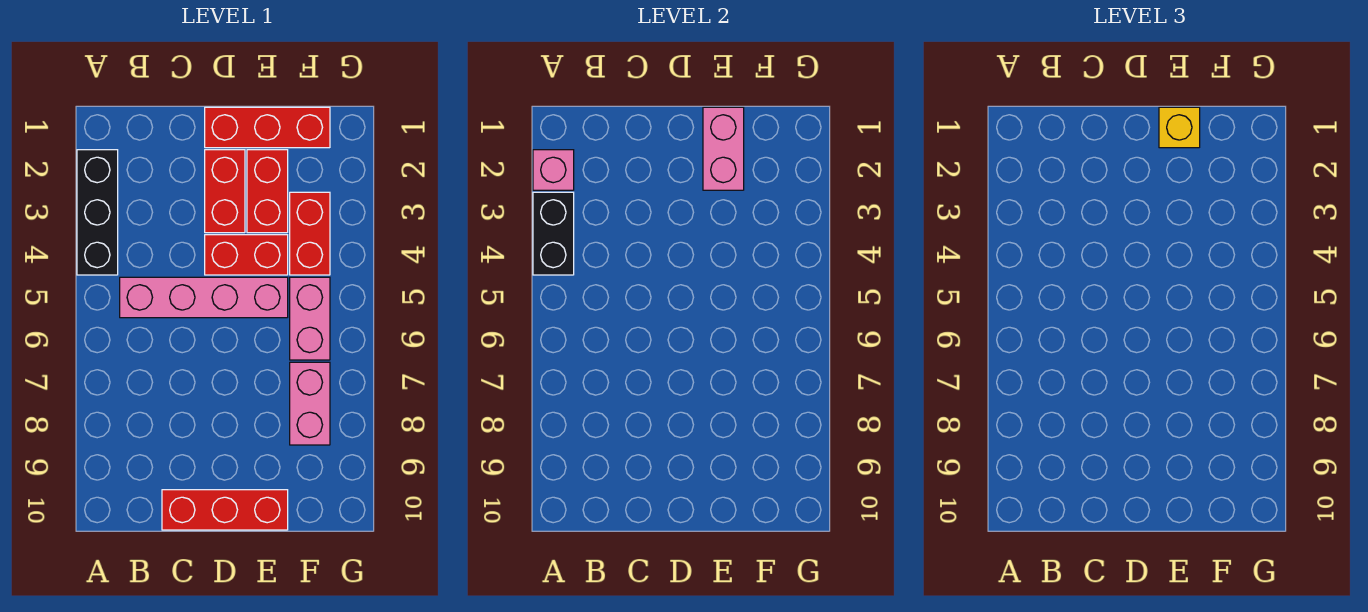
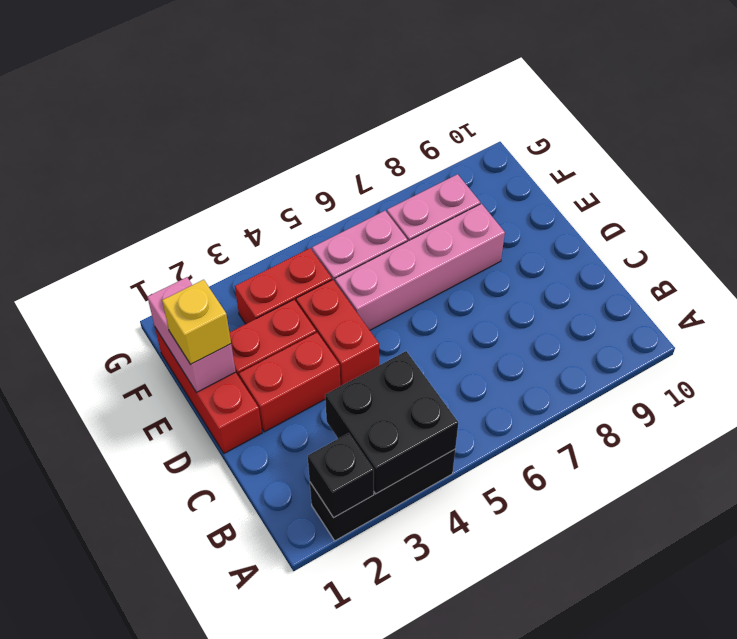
pink 1x1 brick [533,150,574,190] -> black 1x1 brick [308,433,374,518]
black 1x2 brick [533,192,574,275] -> black 2x2 brick [325,351,458,494]
pink 1x4 brick [120,277,288,318] -> pink 1x4 brick turned to [335,204,505,330]
red 1x3 brick [162,490,288,530] -> none
pink 1x2 brick [703,107,744,190] -> pink 1x2 brick turned to [148,277,236,393]

